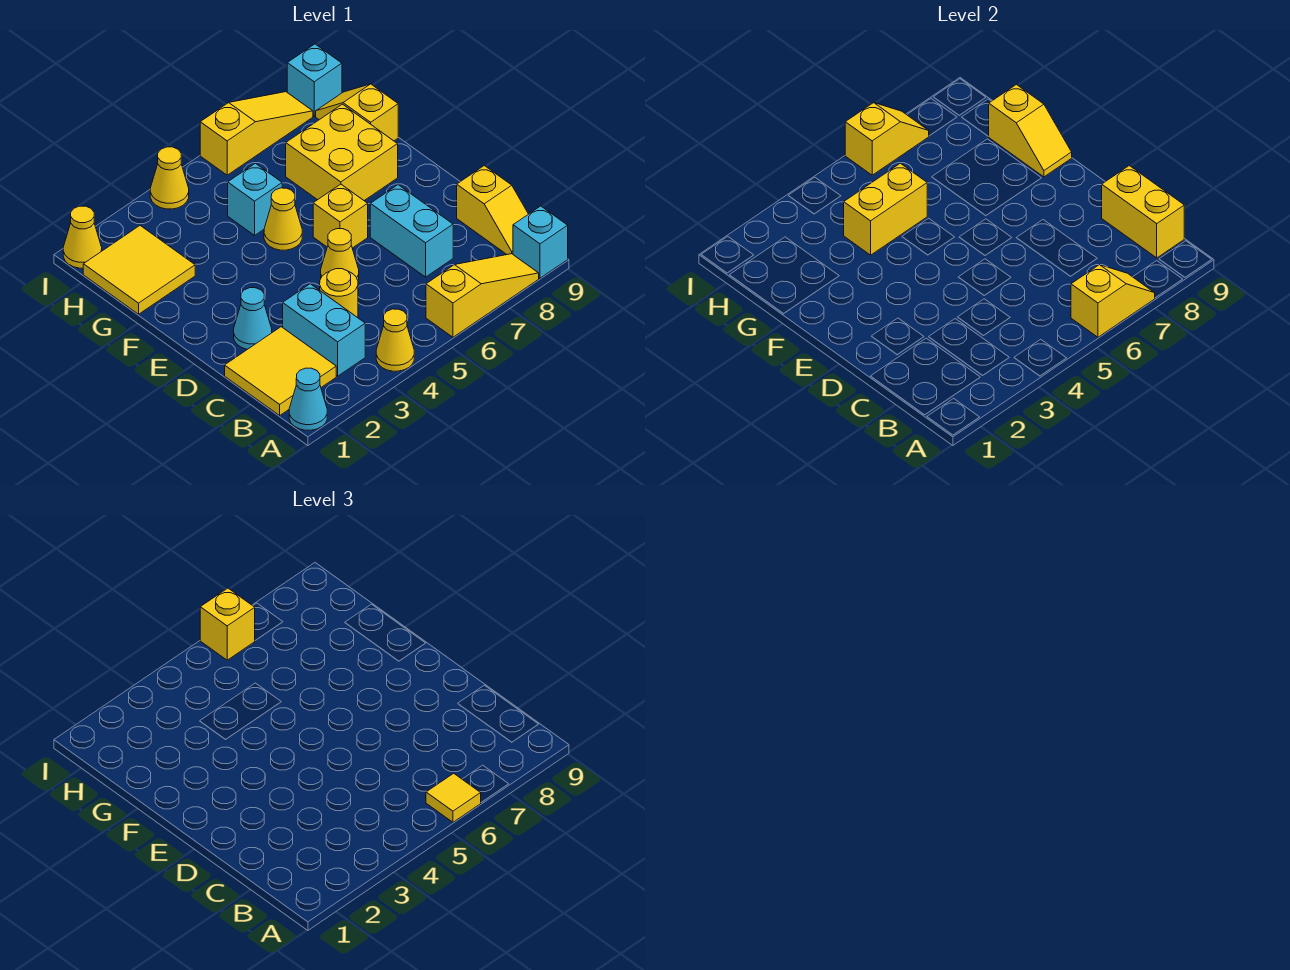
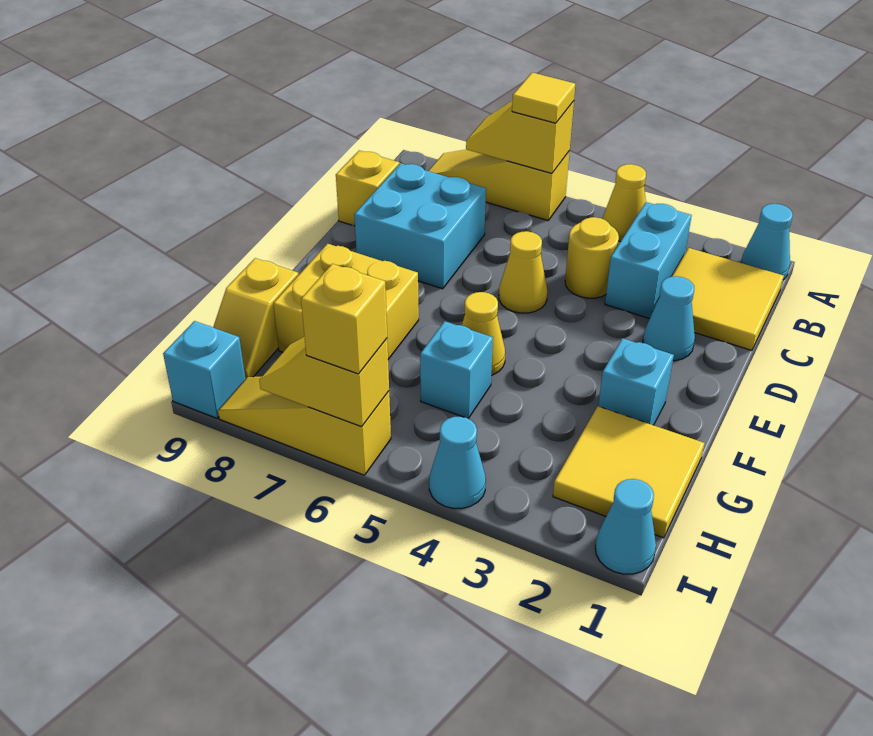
cyan 1x1 brick [513,206,568,278] -> cyan 1x1 brick moved to [598,338,674,425]
yellow 1x2 brick [1102,166,1184,258] -> none
cyan 1x2 brick [370,185,453,277] -> cyan 2x2 brick [354,163,486,289]
yellow 1x1 brick [313,184,368,248] -> none
yellow 1x2 slope [988,85,1072,177] -> none
yellow 1x2 brick [844,163,927,255] -> none
yellow 1x1 cone [63,206,102,268] -> cyan 1x1 cone [595,479,656,574]
yellow 1x1 cone [150,147,189,209] -> cyan 1x1 cone [429,417,486,509]

